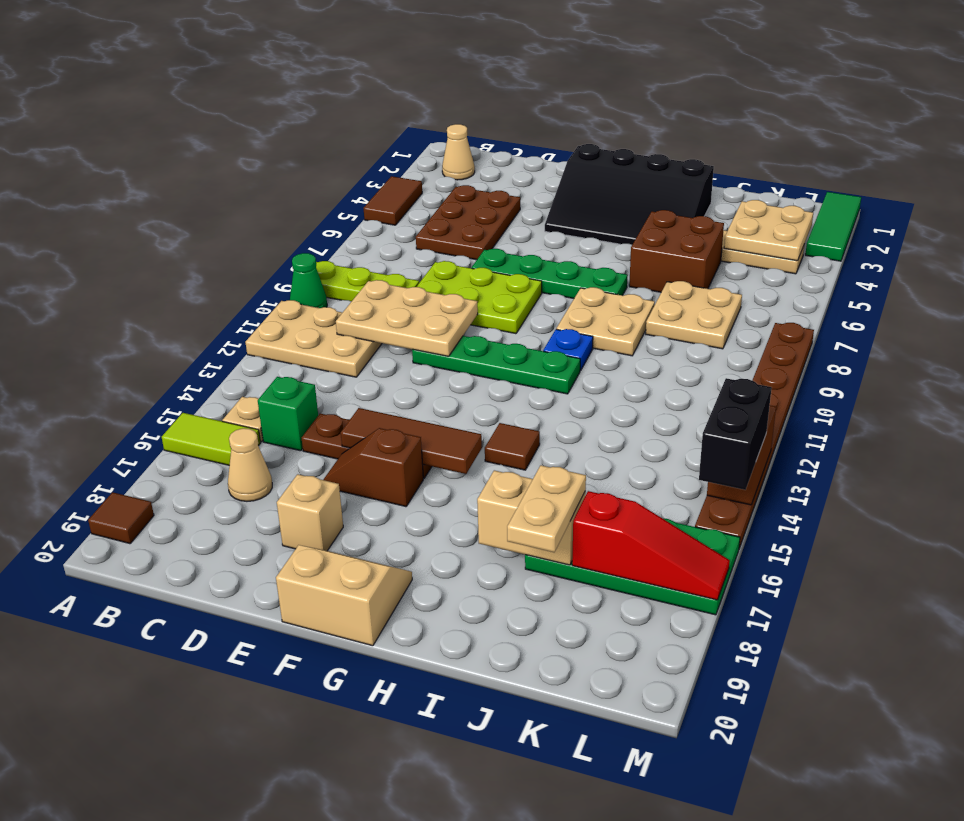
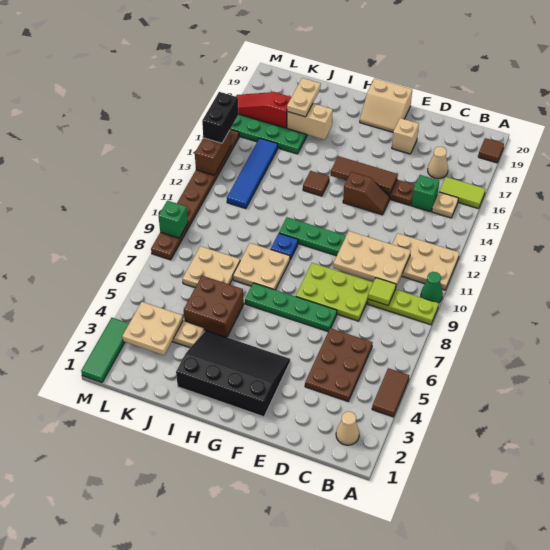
none -> lime 1x1 tile [368,278,396,305]
brown 1x2 slope [324,428,423,507] -> brown 1x2 slope moved to [343,172,390,215]
none -> blue 1x4 tile [227,138,278,209]
none -> green 1x1 brick [159,201,188,238]

